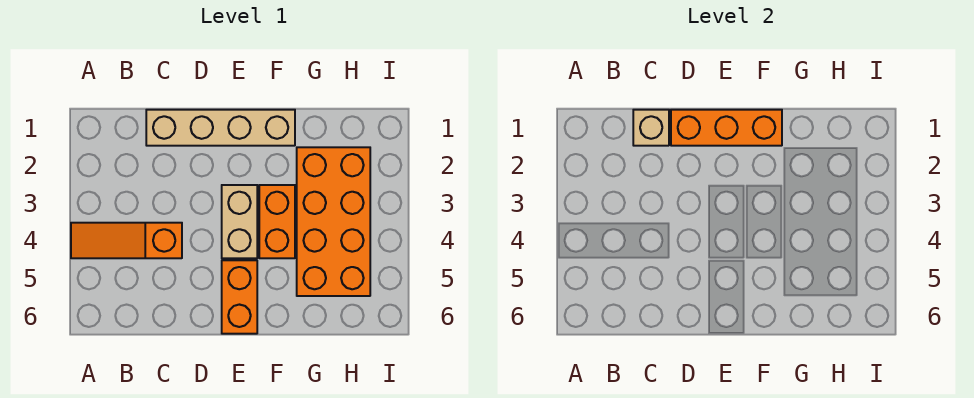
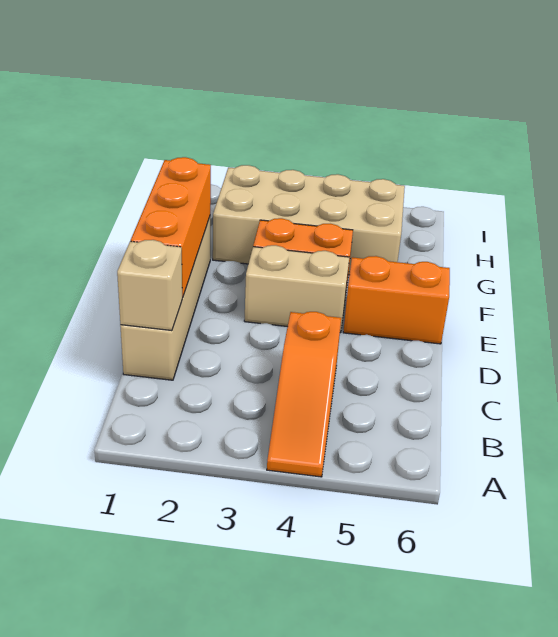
orange 2x4 brick [297,147,370,296] -> tan 2x4 brick [213,165,405,275]

